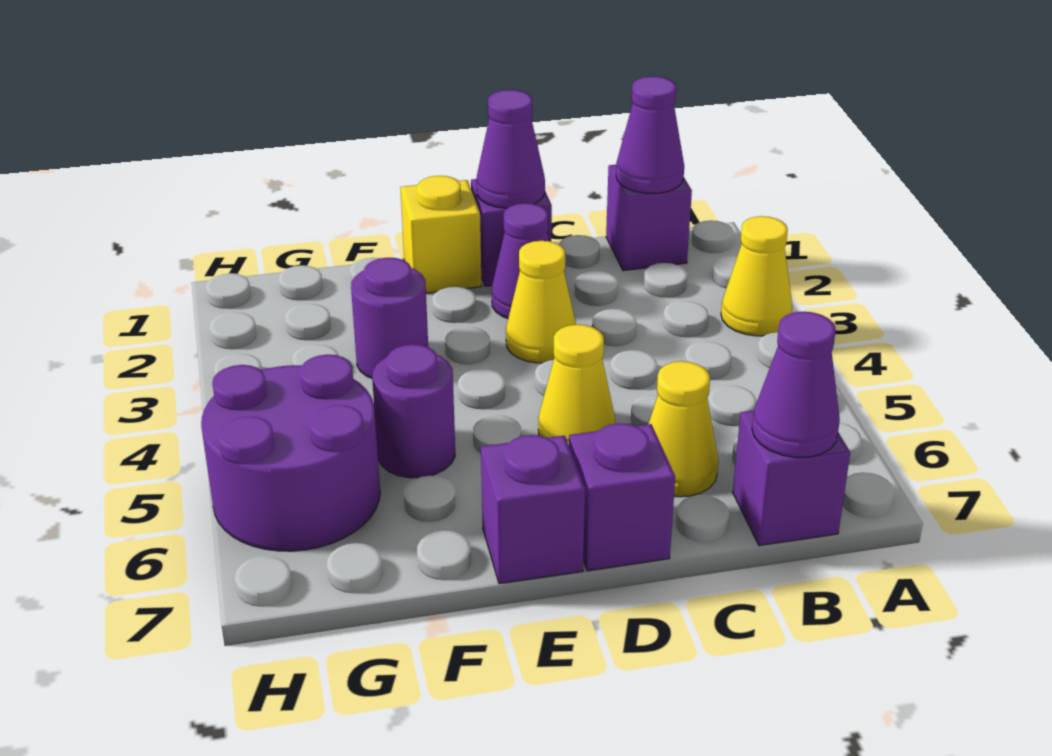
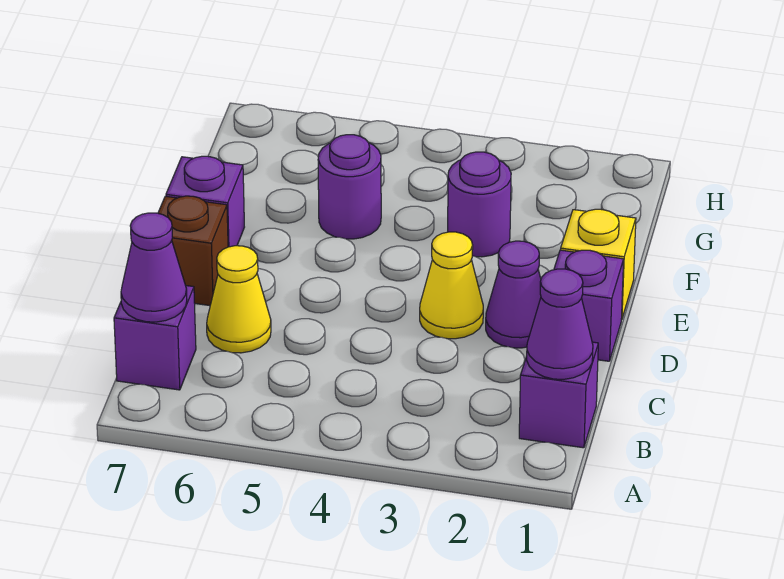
yellow 1x1 cone [721,216,792,336] -> none
purple 1x1 cone [477,90,545,209] -> none
yellow 1x1 cone [538,325,616,445] -> none
purple 1x1 brick [569,423,675,571] -> brown 1x1 brick [158,196,228,306]
purple 2x2 round brick [201,355,380,551] -> none

